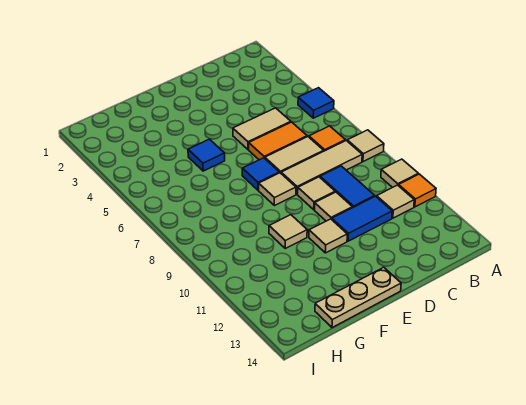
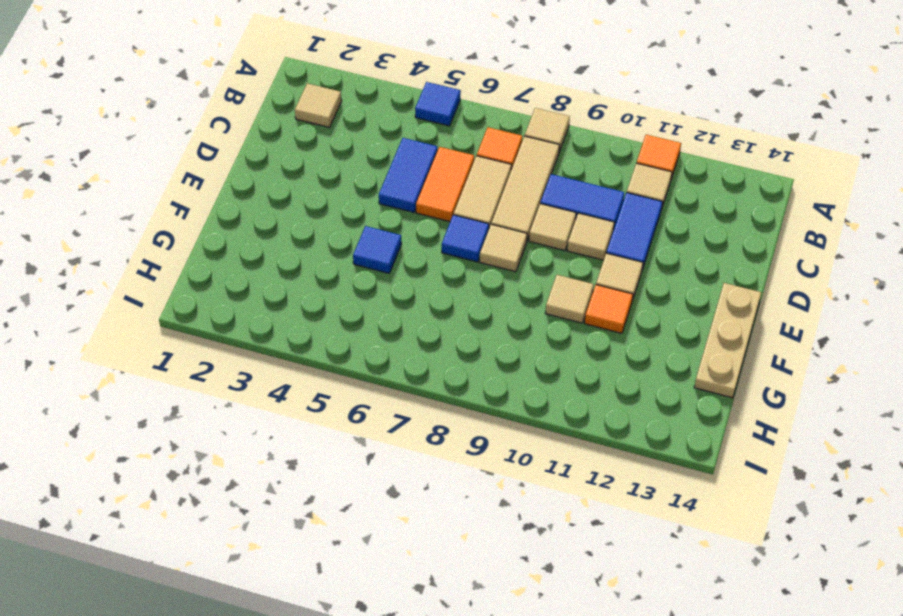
tan 1x1 tile [381,159,418,188] -> tan 1x1 tile moved to [295,84,342,127]
tan 1x2 tile [233,108,291,150] -> blue 1x2 tile [379,138,438,212]
none -> orange 1x1 tile [585,285,633,333]

